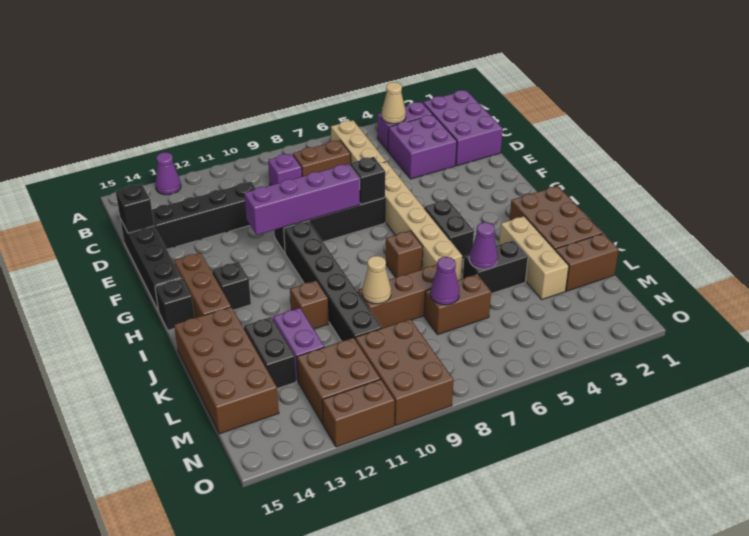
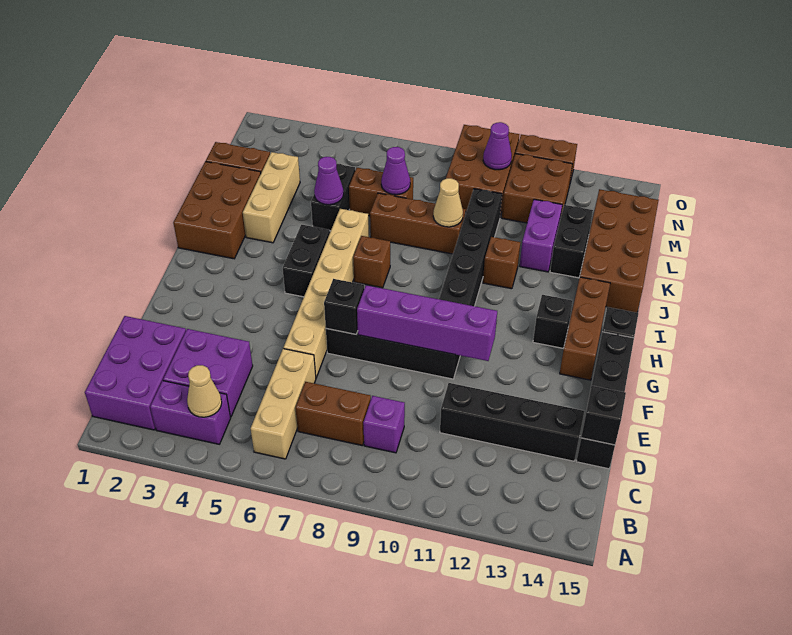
purple 1x1 cone [155,152,181,195] -> purple 1x1 cone moved to [483,122,512,170]
black 1x2 brick [463,240,528,294] -> black 1x2 brick turned to [311,164,355,231]

